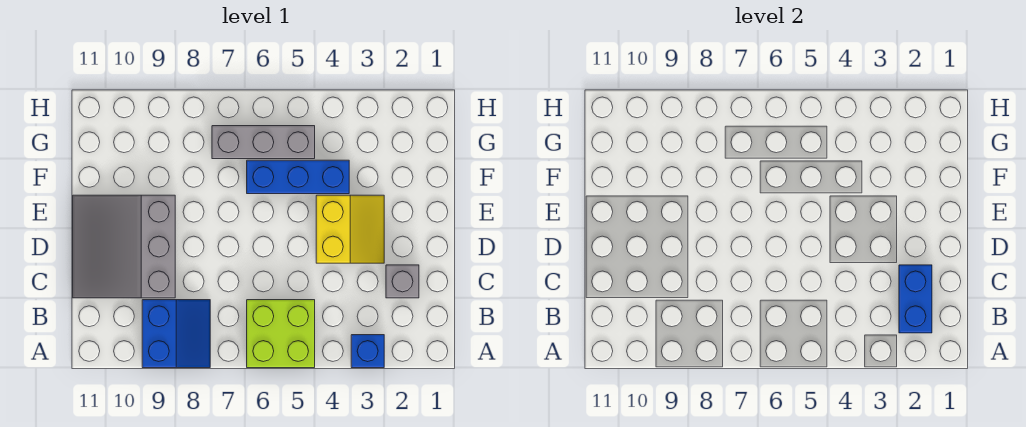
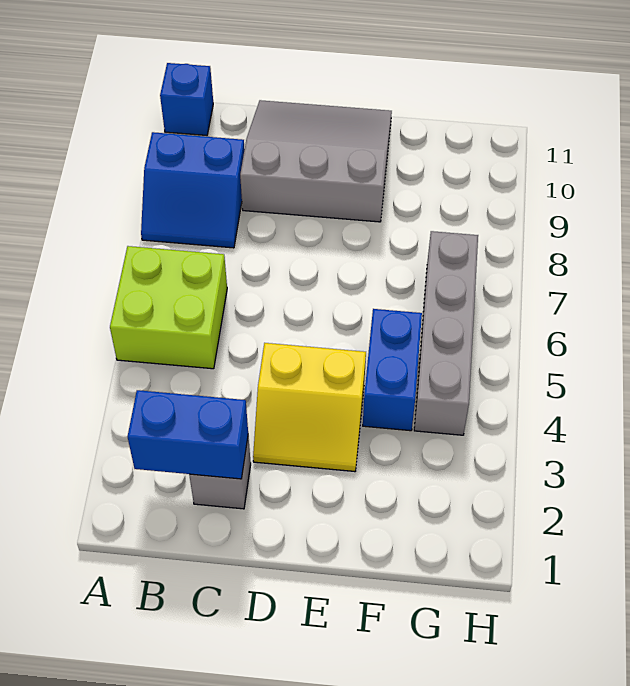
blue 1x1 brick [351,335,384,368] -> blue 1x1 brick moved to [160,63,213,135]
blue 1x3 brick [247,160,349,194] -> blue 1x2 brick [363,309,422,431]
grey 1x3 brick [212,126,315,159] -> grey 1x4 brick [414,231,478,435]

